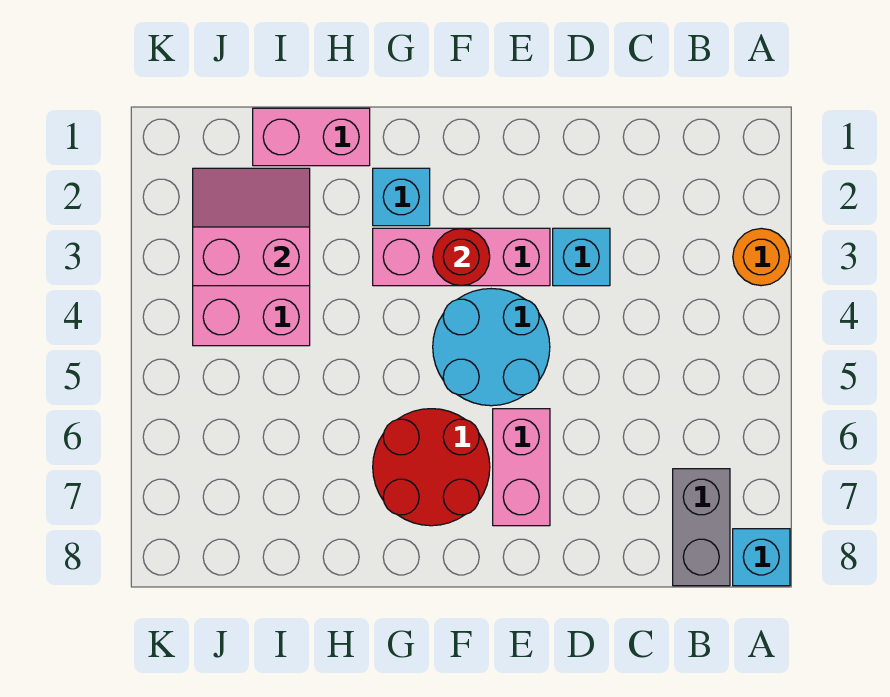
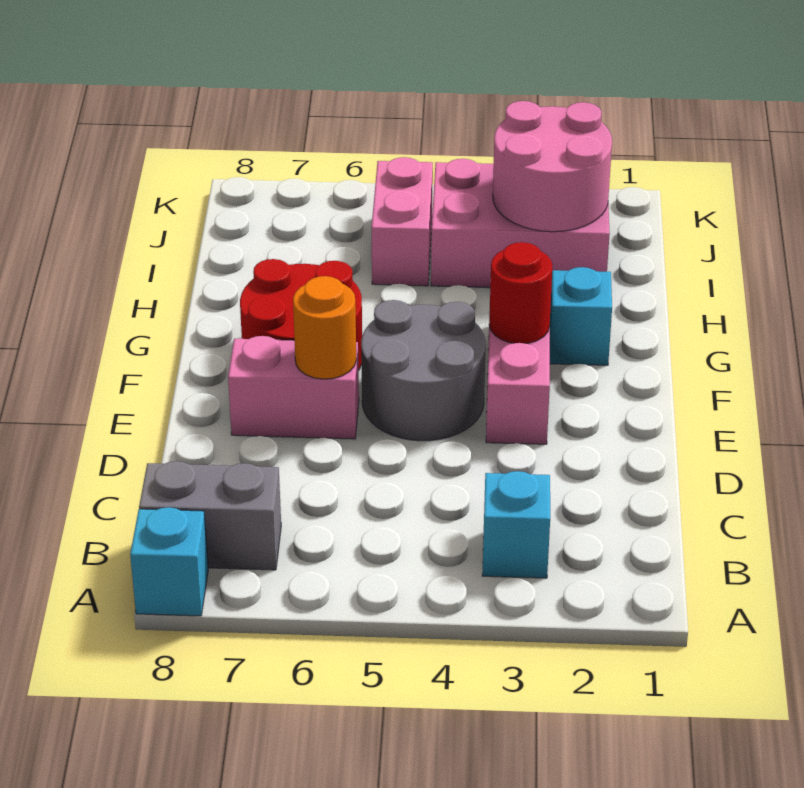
orange 1x1 round brick [733,228,790,286] -> orange 1x1 round brick moved to [293,276,356,379]
cyan 1x1 brick [553,228,610,286] -> cyan 1x1 brick moved to [482,471,550,578]
cyan 2x2 round brick [433,289,550,406] -> grey 2x2 round brick [361,300,486,441]
pink 1x2 brick [253,108,370,166] -> pink 1x2 brick moved to [372,157,433,286]
pink 2x2 slope [193,168,310,286] -> pink 2x2 round brick [493,101,612,232]

